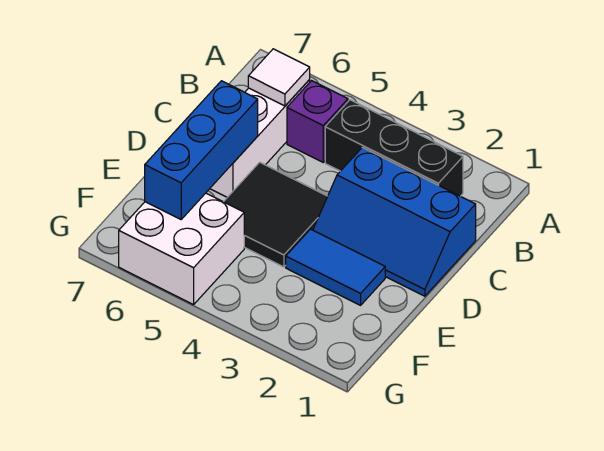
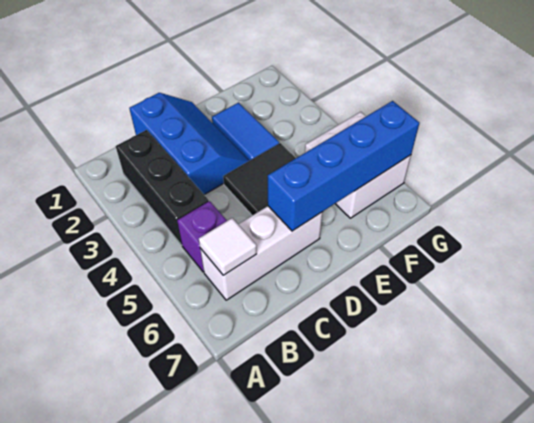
blue 1x3 brick [145,81,258,219] -> blue 1x4 brick [268,101,419,231]

